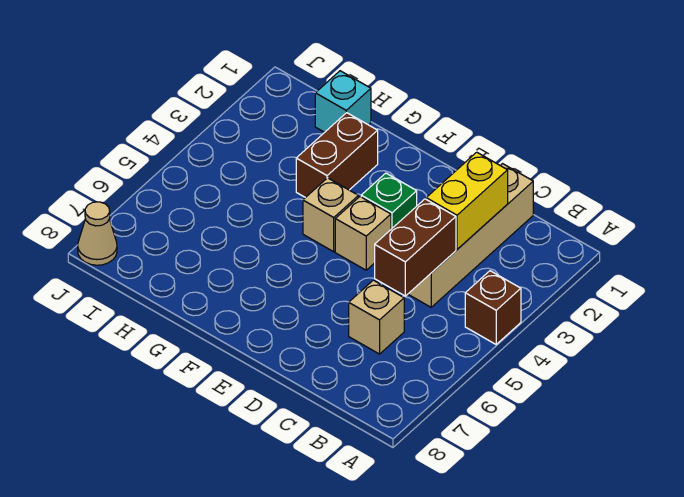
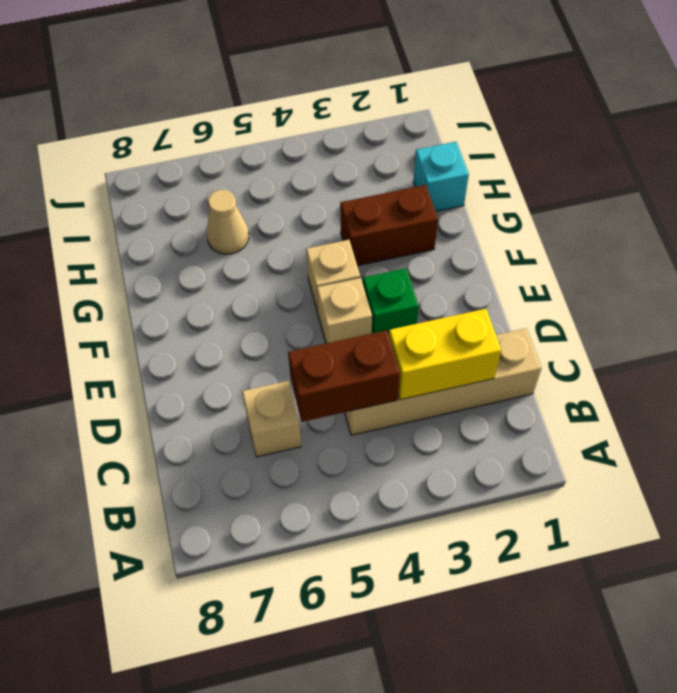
brown 1x1 brick [465,271,521,344] -> none
tan 1x1 cone [78,202,117,265] -> tan 1x1 cone moved to [207,190,249,254]

